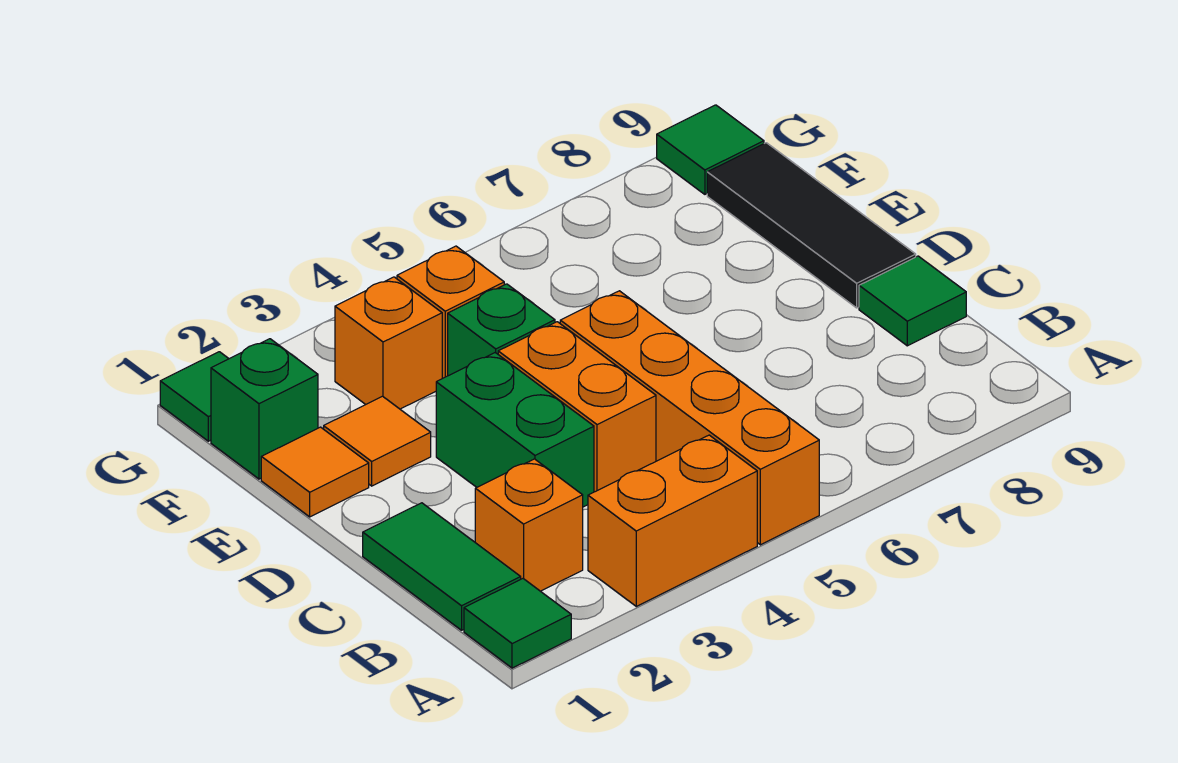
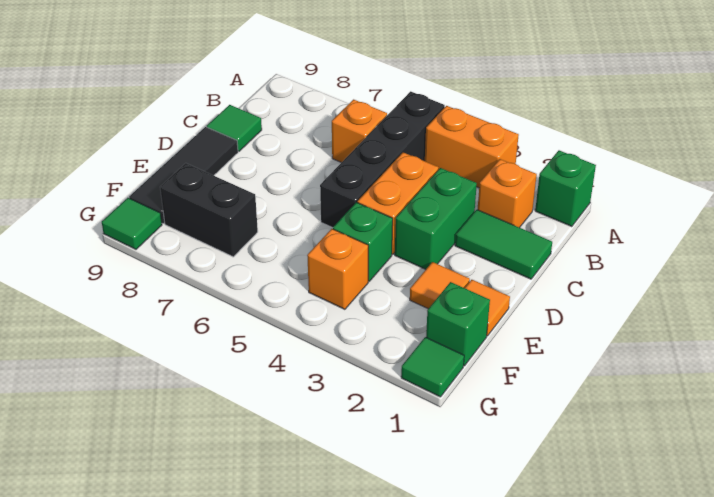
green 1x1 tile [464,579,571,668] -> green 1x1 brick [535,150,596,227]
orange 1x4 brick [560,291,819,545] -> black 1x4 brick [320,91,445,228]
green 1x2 tile [363,503,521,630] -> green 1x2 tile turned to [455,210,552,279]
orange 1x1 brick [335,277,442,409] -> orange 1x1 brick moved to [332,100,387,163]
none -> black 1x2 brick [160,163,258,257]

